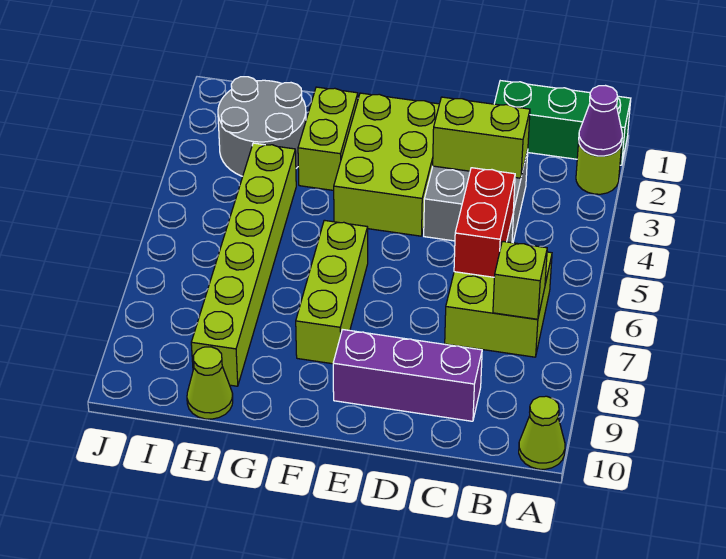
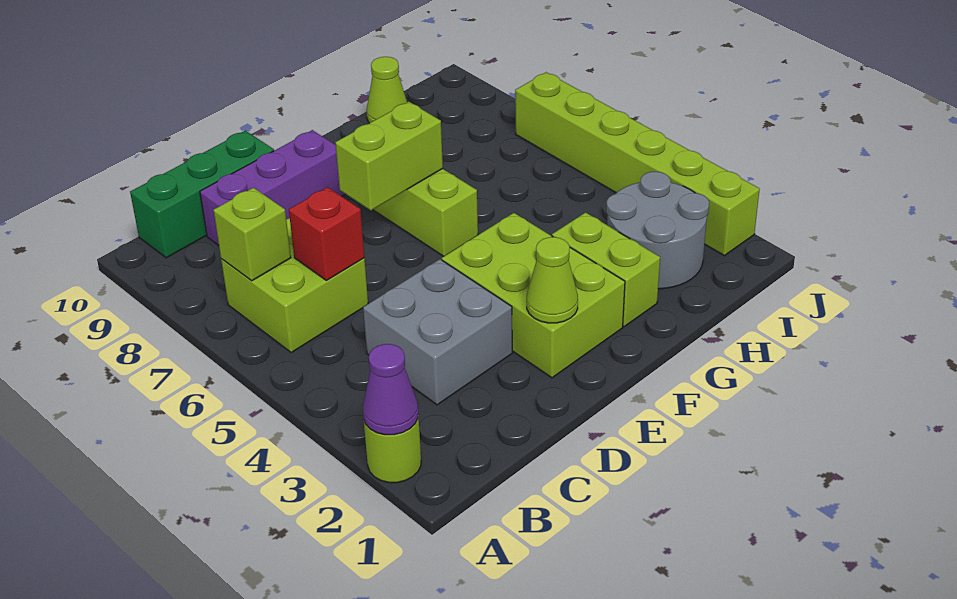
green 1x3 brick [494,81,631,165] -> green 1x3 brick moved to [130,131,274,258]
lime 1x1 cone [519,396,565,469] -> lime 1x1 cone moved to [527,237,578,323]
lime 1x2 brick [433,97,530,178] -> lime 1x2 brick moved to [335,101,443,210]
red 1x2 brick [454,168,515,277] -> red 1x1 brick [289,187,364,280]
lime 1x6 brick [191,143,296,386] -> lime 1x6 brick moved to [515,72,760,256]

